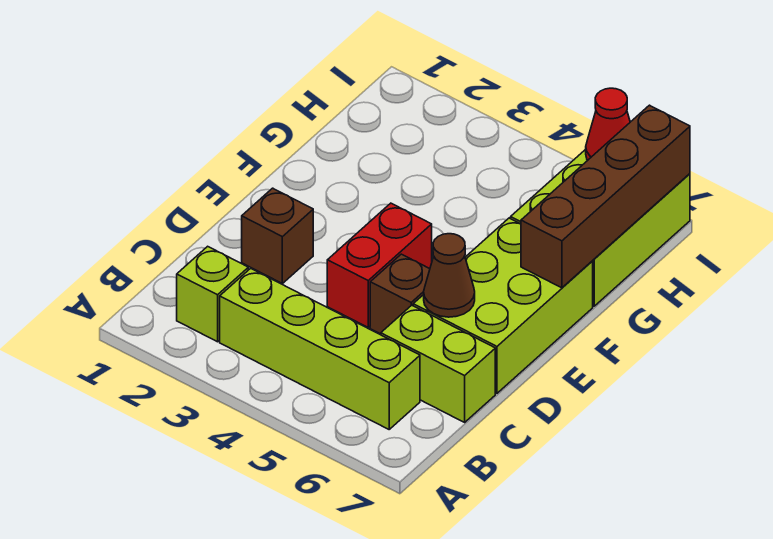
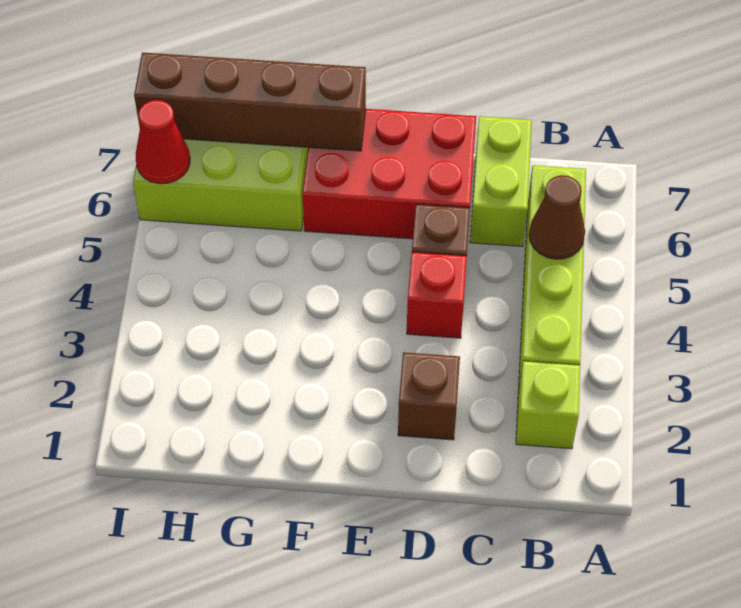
red 1x2 brick [327,203,432,327] -> red 1x1 brick [407,252,467,338]
lime 2x3 brick [413,218,593,393] -> red 2x3 brick [302,109,476,239]
brown 1x1 cone [424,234,475,317] -> brown 1x1 cone moved to [529,175,585,259]

